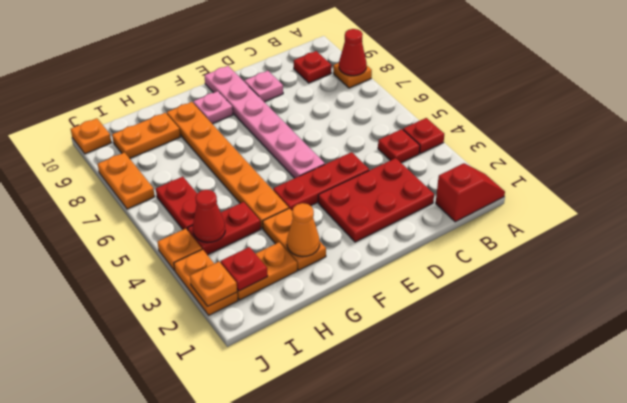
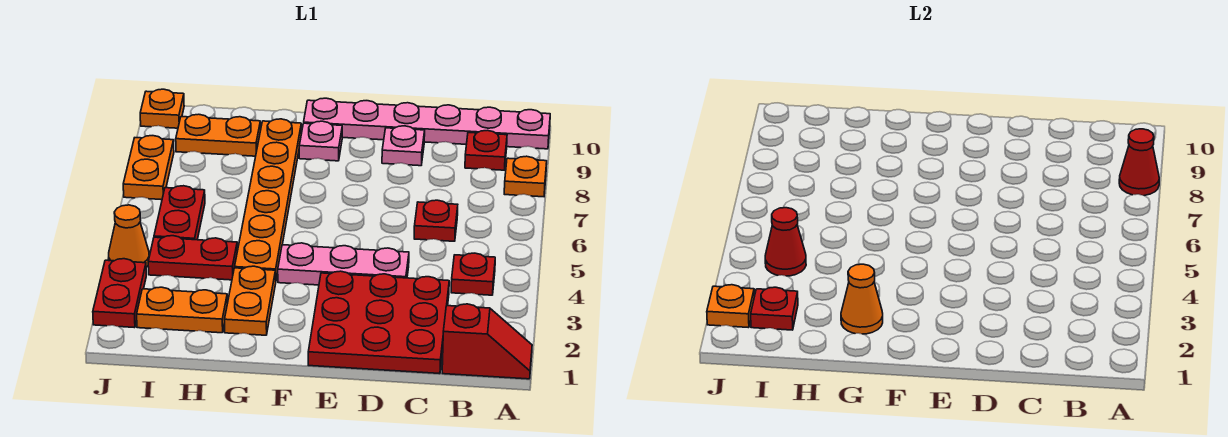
red 1x1 plate [403,118,444,153] -> red 1x1 plate moved to [414,200,458,241]
red 2x3 plate [318,158,434,242] -> red 3x3 plate [308,271,449,374]
red 1x3 plate [273,152,369,211] -> pink 1x3 plate [278,243,409,285]
pink 1x6 plate [204,66,325,178] -> pink 1x6 plate turned to [304,98,550,149]
orange 1x2 plate [174,249,238,315] -> red 1x2 plate [93,259,146,328]
orange 1x1 plate [157,229,202,270] -> orange 1x1 cone [109,205,149,267]

